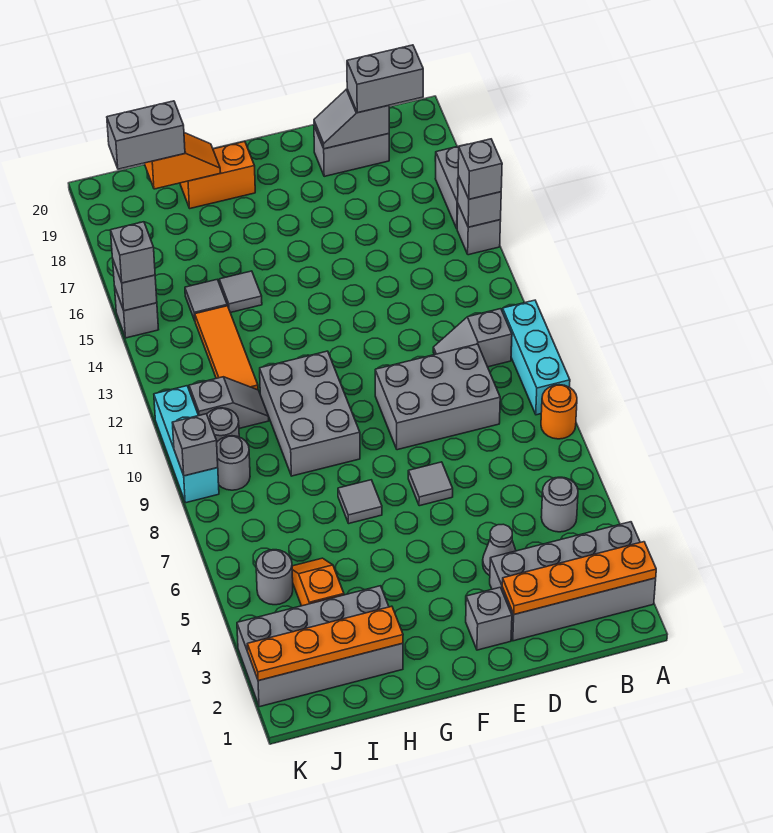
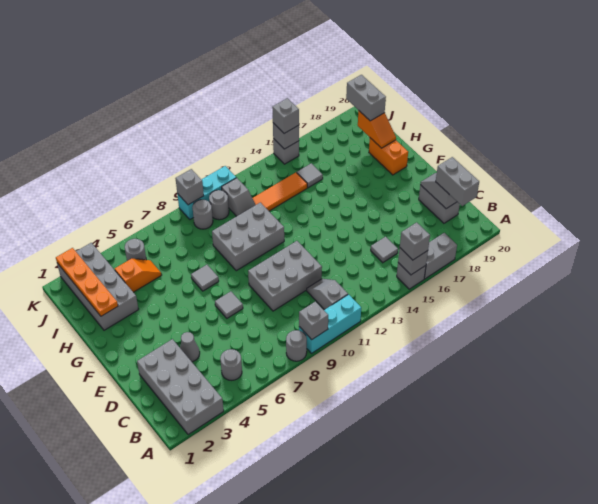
orange 1x4 plate [502,542,656,614] -> none
orange 1x1 round brick [541,385,577,439] -> grey 1x1 round brick [286,330,307,361]
grey 2x3 brick [375,344,500,450] -> grey 2x3 brick turned to [248,241,322,311]
grey 1x1 brick [466,587,512,650] -> grey 1x1 brick moved to [299,302,328,340]
grey 1x1 tile [219,271,262,313] -> grey 1x1 tile moved to [371,237,398,263]

